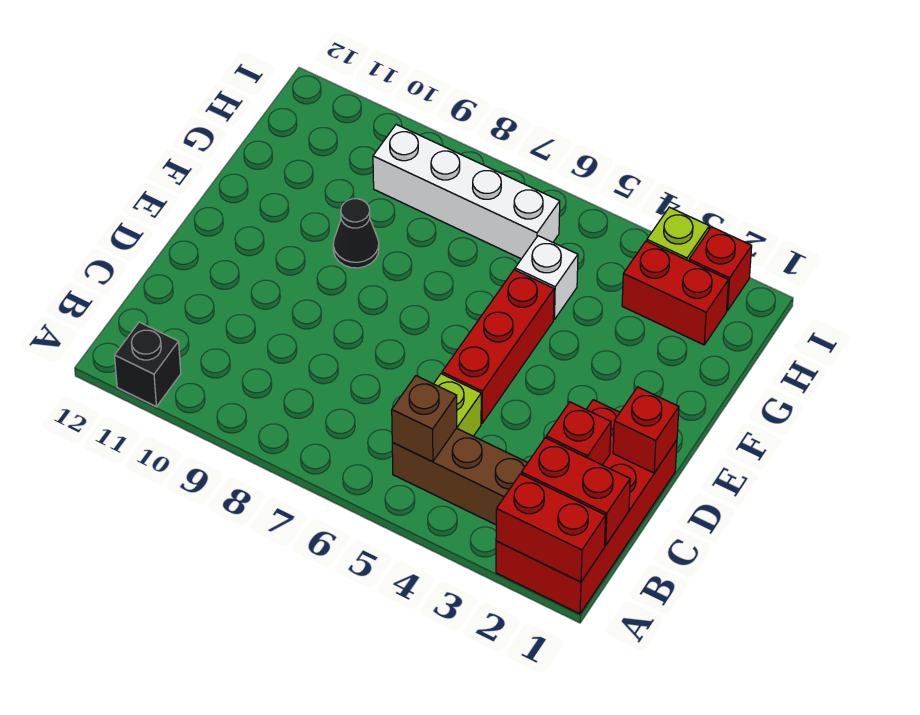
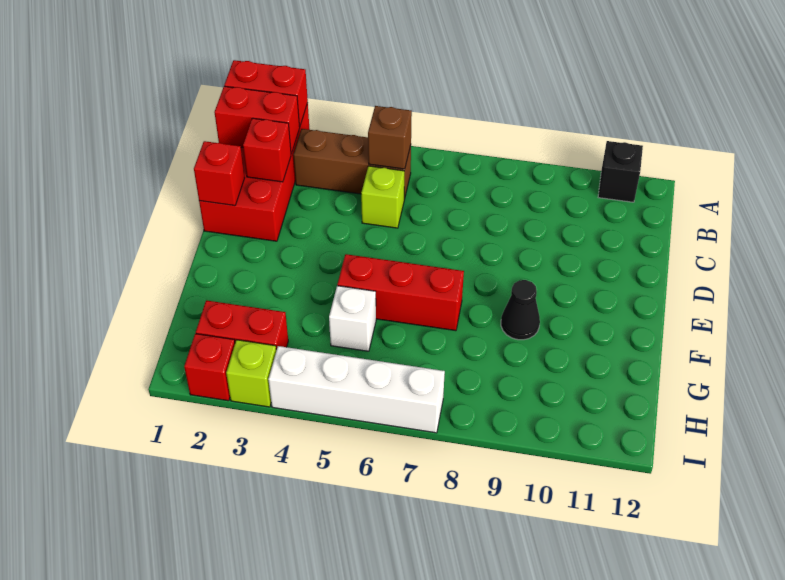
red 1x3 brick [442,270,554,423] -> red 1x3 brick turned to [337,254,464,331]
white 1x4 brick [373,124,560,259] -> white 1x4 brick moved to [268,346,445,433]

